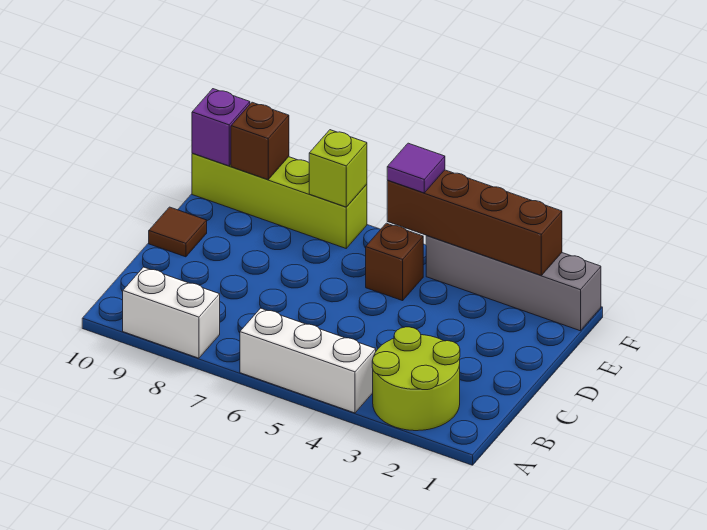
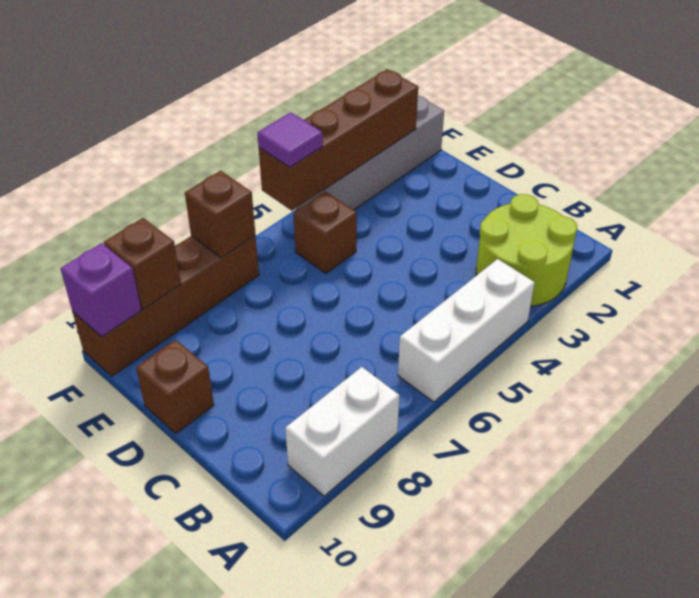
brown 1x1 tile [149,207,207,257] -> brown 1x1 brick [136,340,214,434]
lime 1x4 brick [192,153,367,248] -> brown 1x4 brick [73,236,259,376]
lime 1x1 brick [309,130,367,207] -> brown 1x1 brick [185,171,256,258]

